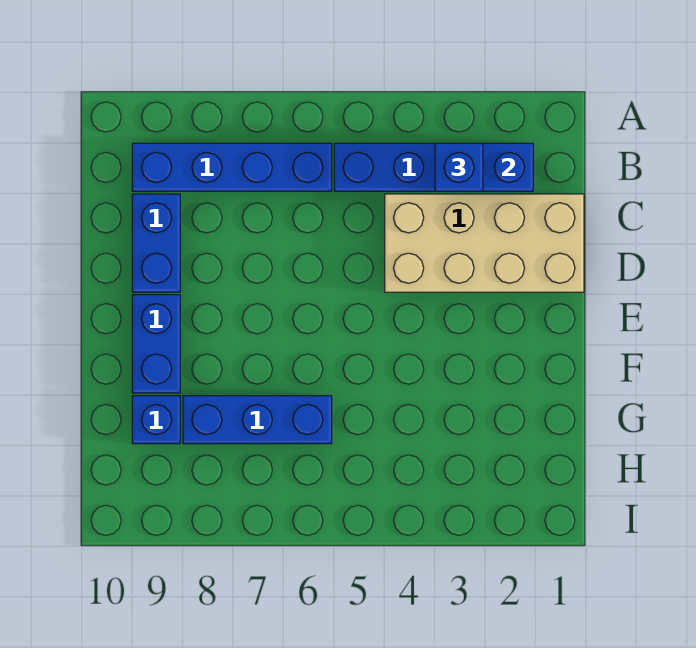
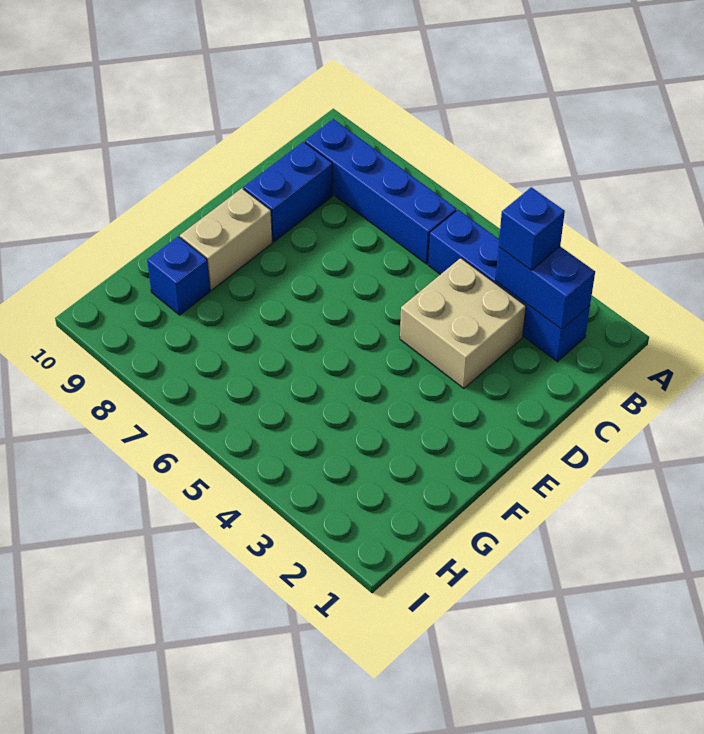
tan 2x4 brick [385,194,584,292] -> tan 2x2 brick [400,258,526,388]
blue 1x2 brick [132,295,180,393] -> tan 1x2 brick [180,188,272,290]
blue 1x3 brick [183,396,332,444] -> none

